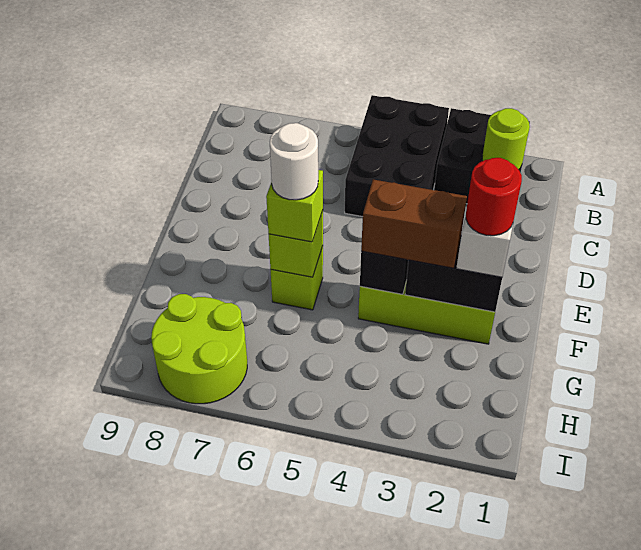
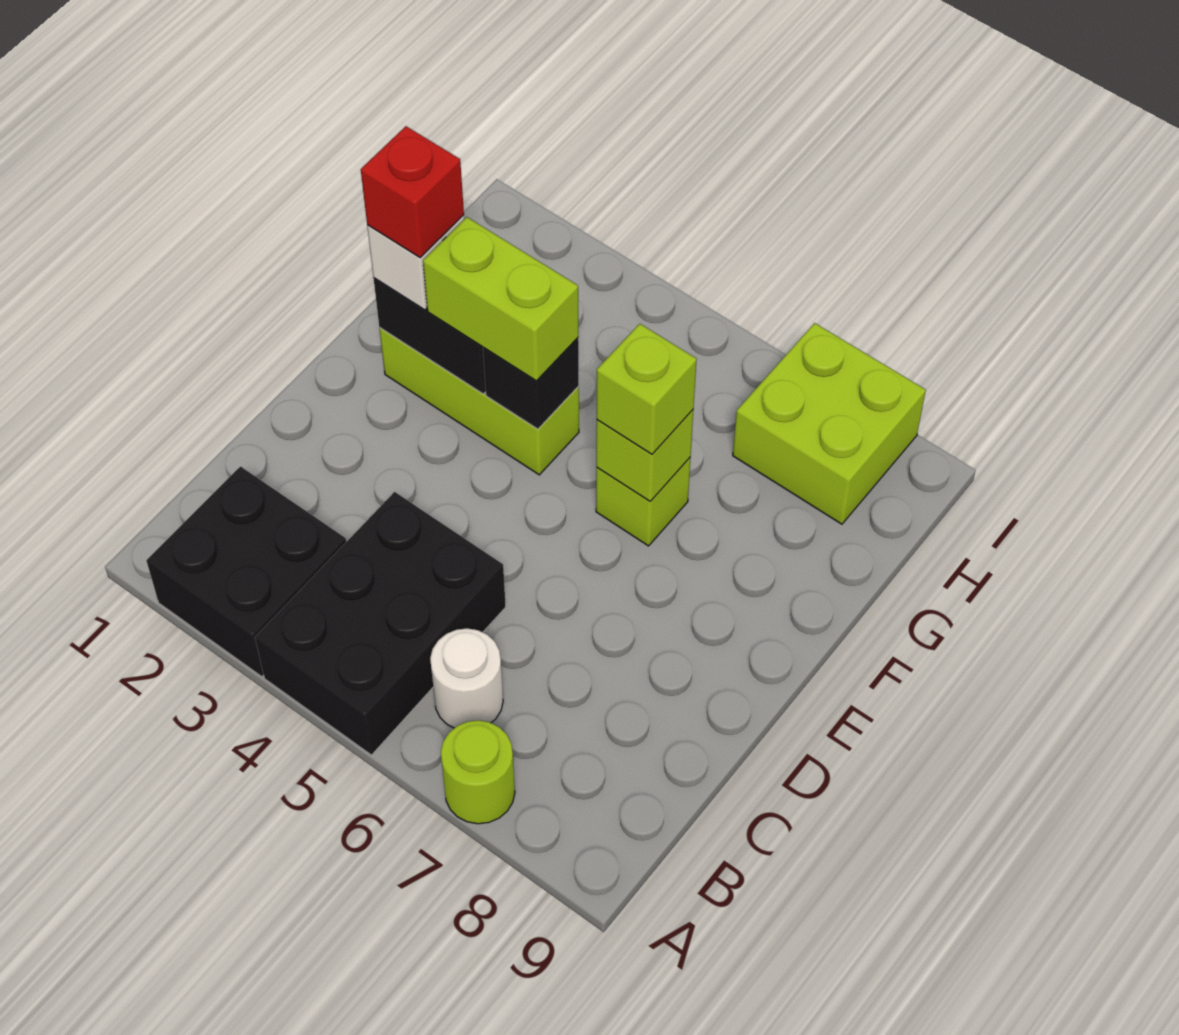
lime 1x1 round brick [482,108,530,169] -> lime 1x1 round brick moved to [441,720,515,824]
red 1x1 round brick [466,158,522,236] -> red 1x1 brick [361,126,464,258]
brown 1x2 brick [361,179,467,268] -> lime 1x2 brick [423,217,578,381]
white 1x1 round brick [270,123,318,200] -> white 1x1 round brick moved to [430,628,503,728]
lime 2x2 round brick [151,294,247,404] -> lime 2x2 brick [733,323,926,524]

